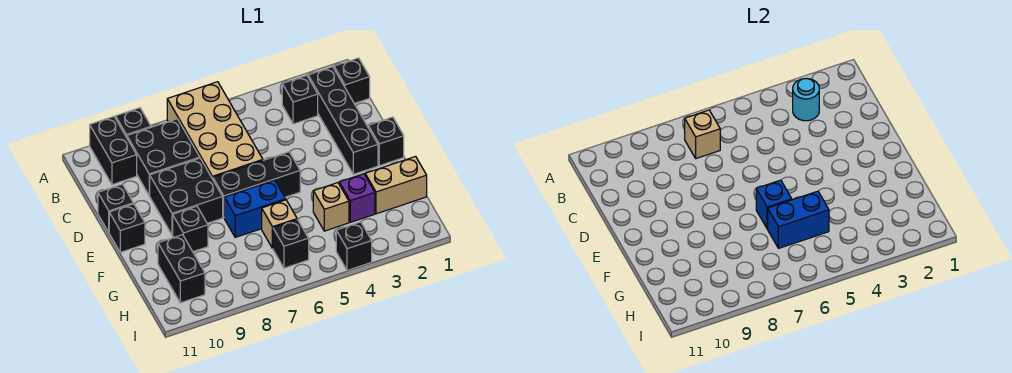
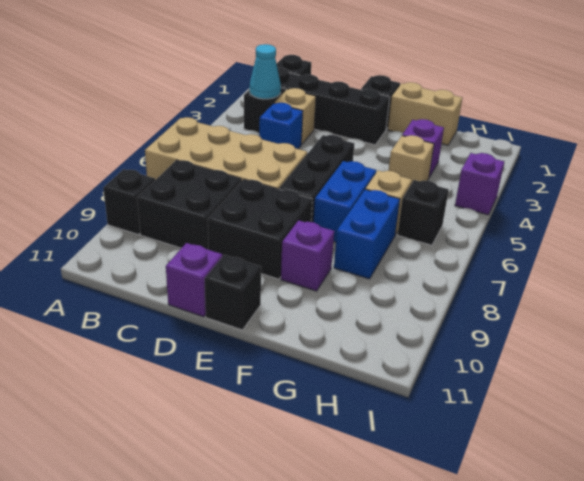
black 1x2 brick [90,117,137,185] -> none
cyan 1x1 round brick [793,79,819,121] -> cyan 1x1 cone [249,44,281,99]
tan 1x1 brick [685,110,720,158] -> tan 1x1 brick moved to [274,88,316,144]
black 1x1 brick [98,184,133,232] -> purple 1x1 brick [166,243,222,317]
blue 1x1 brick [756,180,792,229] -> blue 1x1 brick moved to [259,103,303,149]
black 1x1 brick [173,206,208,252] -> purple 1x1 brick [281,220,334,291]
tan 1x2 brick [365,156,427,214] -> tan 1x2 brick turned to [388,82,462,145]
blue 1x2 brick [768,191,829,248] -> blue 1x2 brick moved to [334,189,400,279]
black 1x2 brick [158,235,205,303] -> none
black 1x1 brick [336,222,372,271] -> purple 1x1 brick [455,153,504,215]

